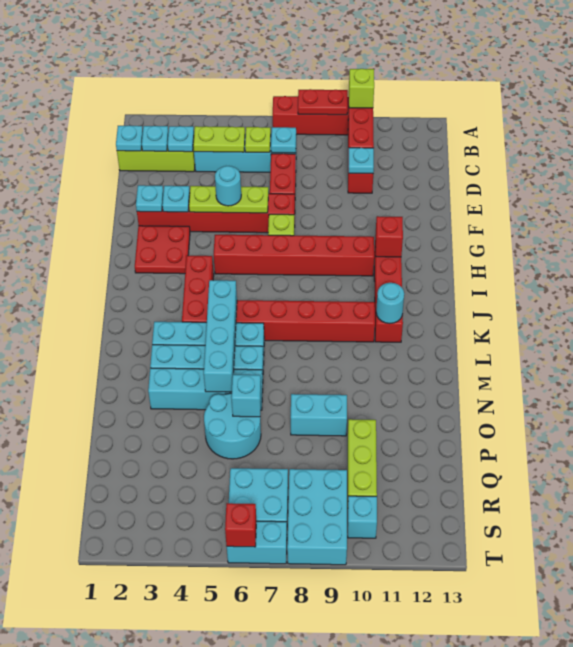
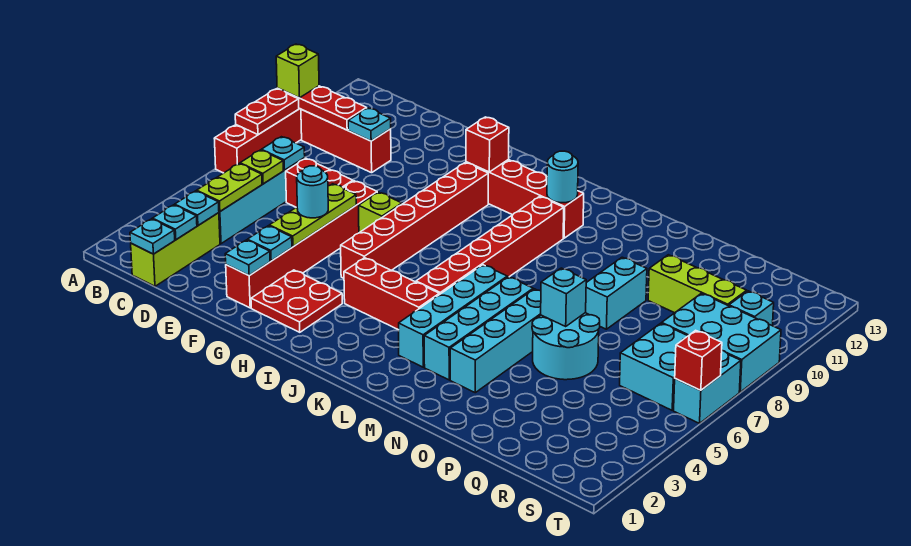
cyan 1x4 brick [204,280,237,392] -> none

